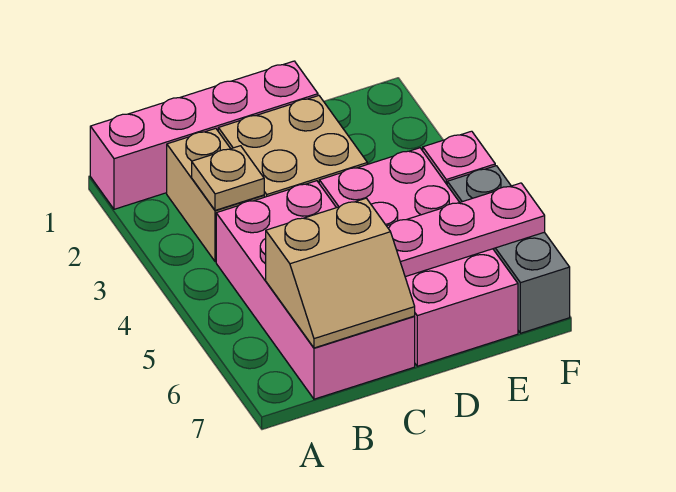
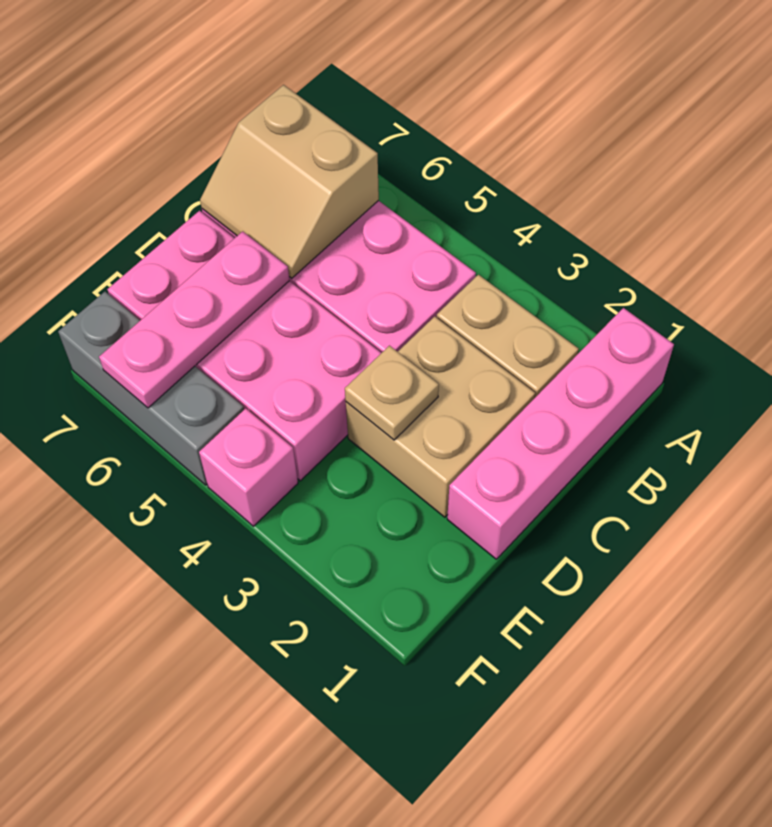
tan 1x1 plate [192,146,264,210] -> tan 1x1 plate moved to [345,346,439,440]
tan 2x2 slope [266,198,415,348] -> tan 2x2 slope turned to [200,85,379,278]

